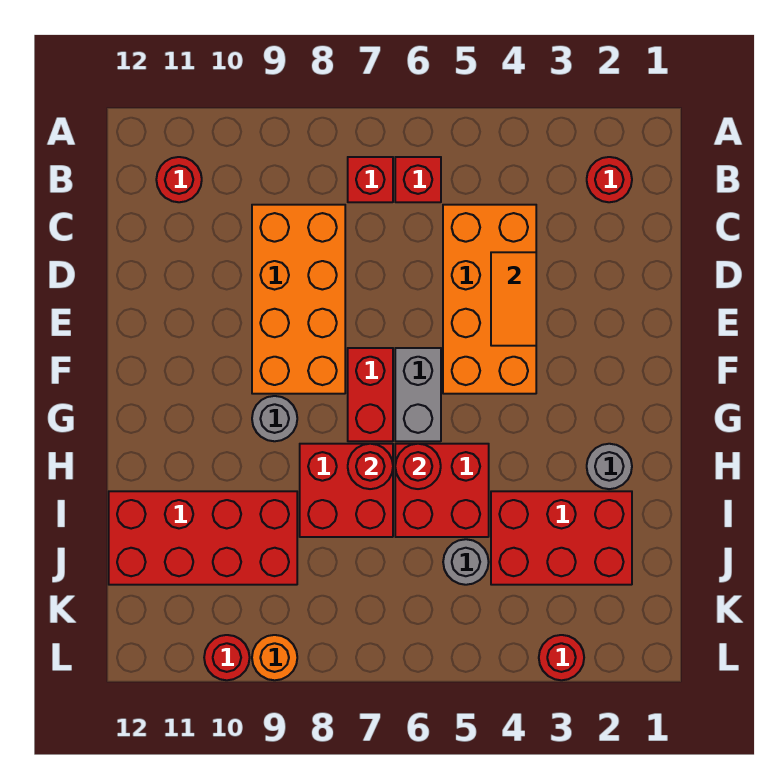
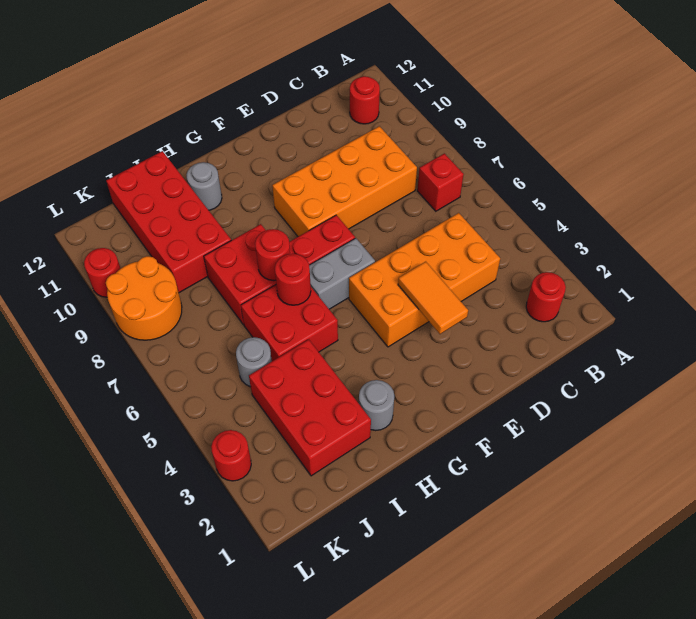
red 1x1 brick [395,157,441,202] -> none
orange 1x2 tile [491,252,536,346] -> orange 1x2 tile turned to [398,262,468,334]
grey 1x1 round brick [252,396,297,441] -> grey 1x1 round brick moved to [187,162,222,210]
orange 1x1 round brick [252,635,297,680] -> orange 2x2 round brick [106,256,182,340]

